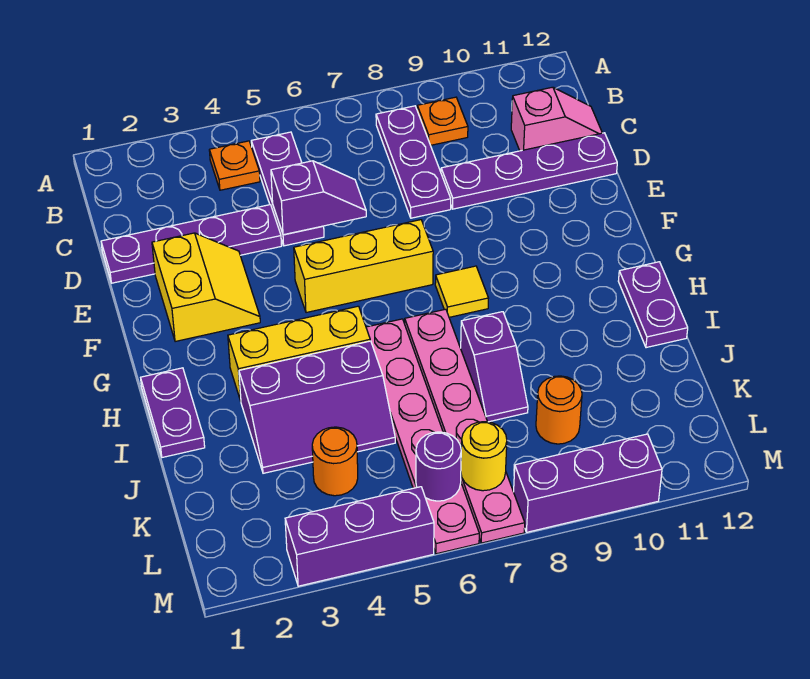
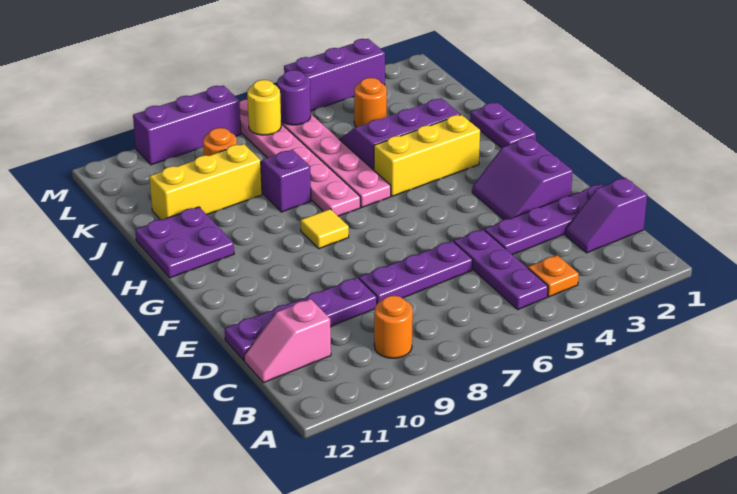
purple 1x3 plate [376,106,451,218] -> purple 1x3 plate turned to [359,241,473,303]
orange 1x1 plate [417,97,468,145] -> orange 1x1 round brick [374,295,413,358]
purple 1x2 slope [271,161,366,235] -> purple 1x2 slope moved to [565,178,647,253]
yellow 2x2 slope [152,233,260,342] -> purple 2x2 slope [472,137,573,220]
yellow 1x3 brick [294,220,433,313] -> yellow 1x3 brick moved to [149,144,262,220]
purple 1x2 plate [618,262,688,348] -> purple 2x2 plate [135,207,234,278]

